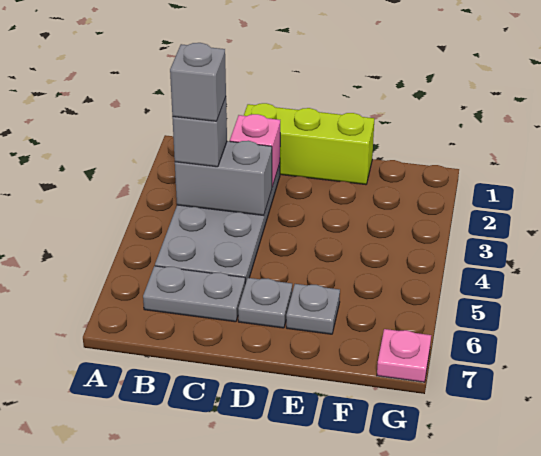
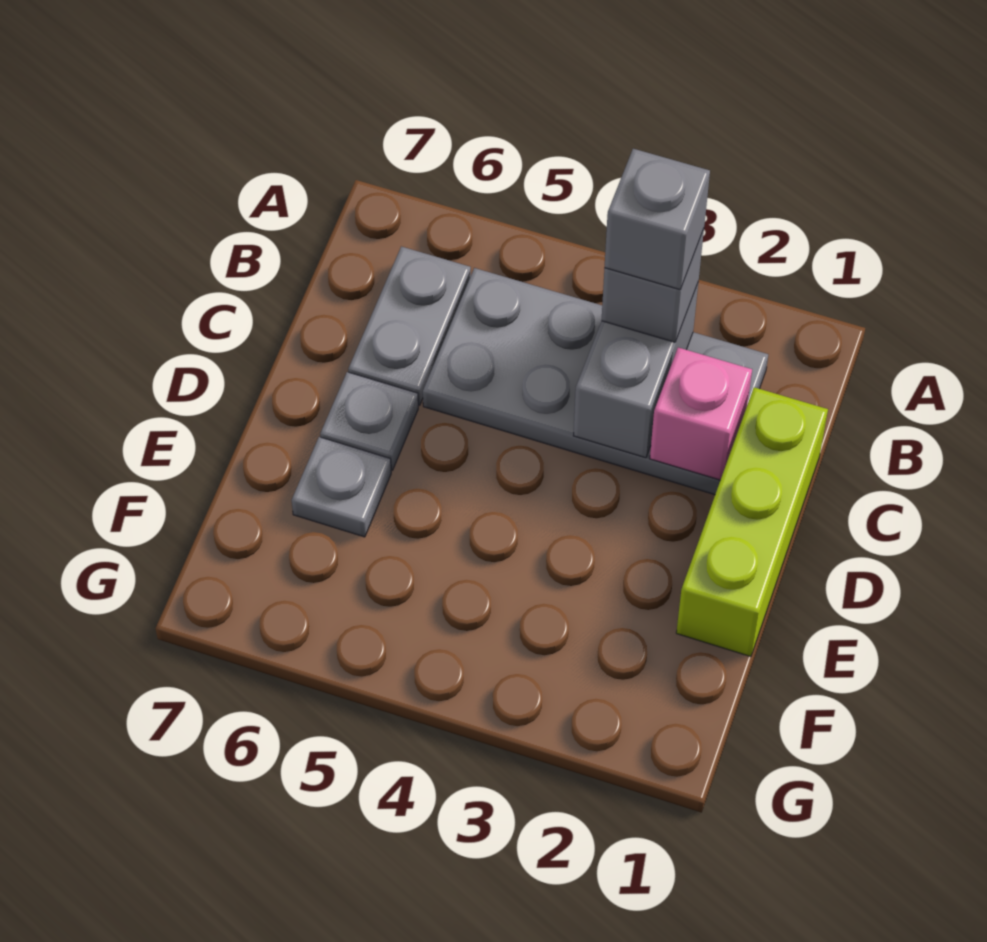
pink 1x1 plate [377,329,431,382] -> none

